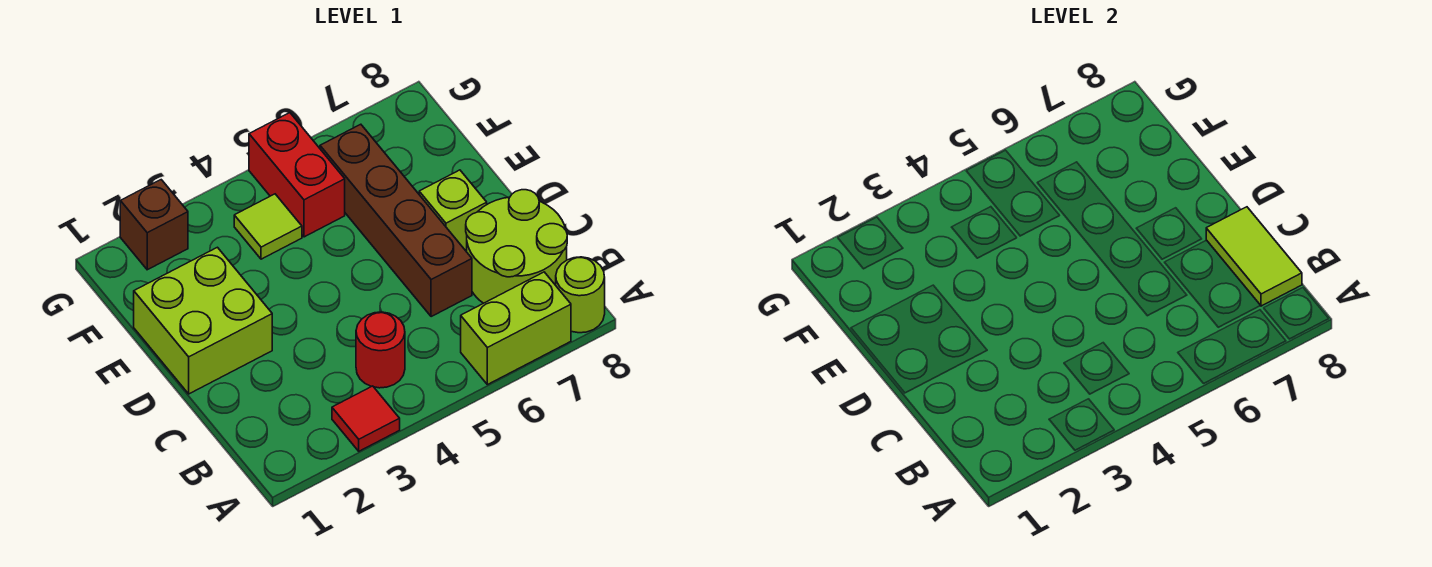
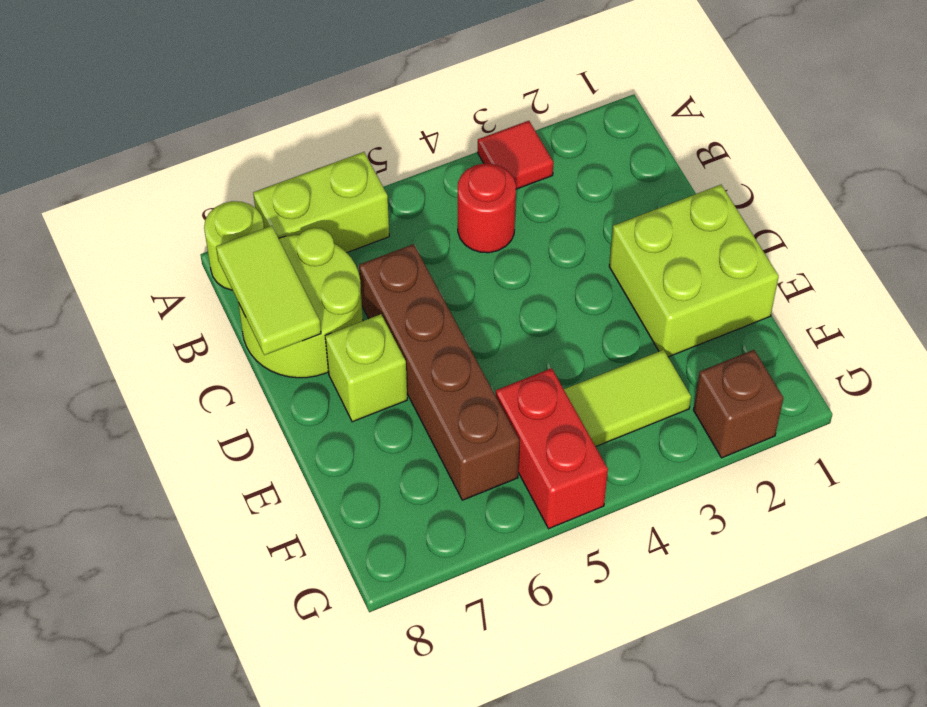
lime 1x1 tile [234,194,302,259] -> lime 1x2 tile [564,350,691,447]

